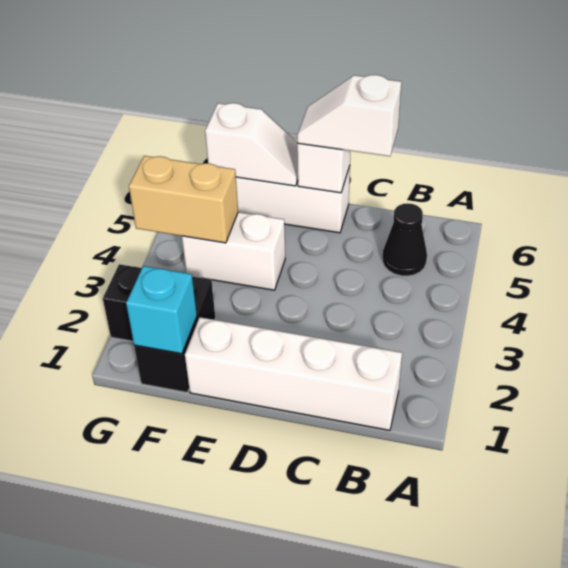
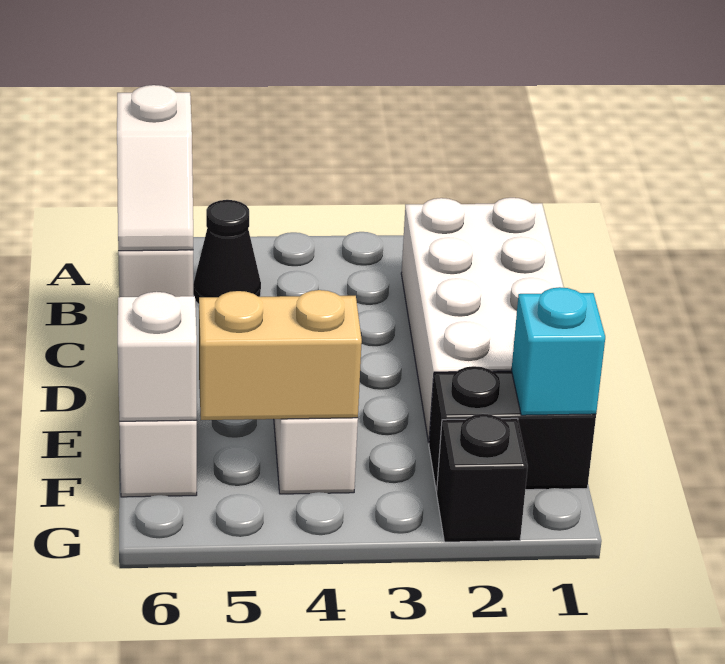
white 1x4 brick [185,317,402,430] -> white 2x4 brick [401,198,564,443]
tan 1x2 brick [129,156,238,243] -> tan 1x2 brick turned to [199,290,362,420]

